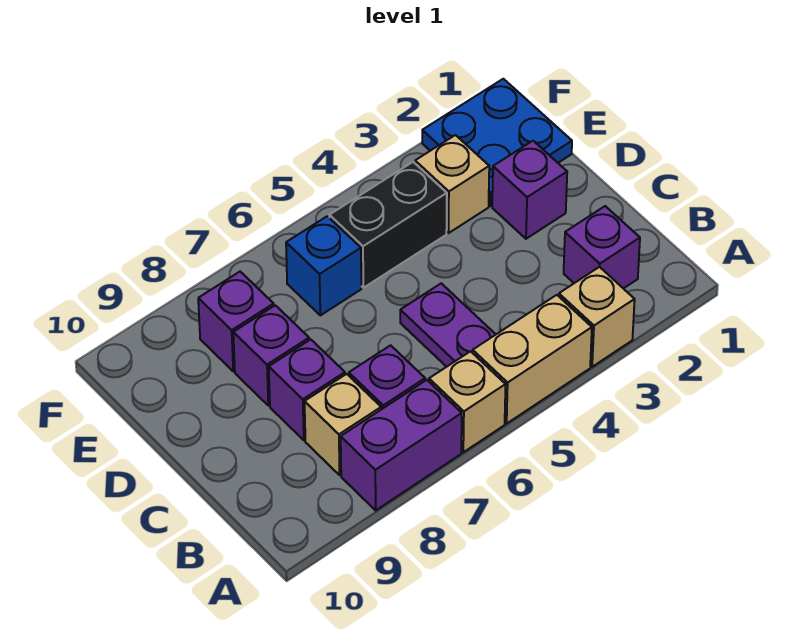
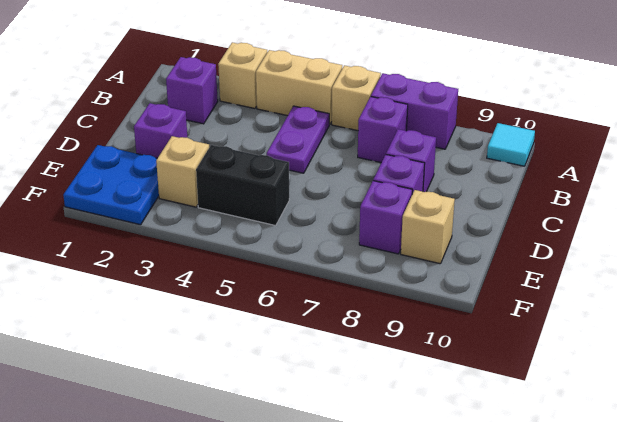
none -> cyan 1x1 tile [487,123,535,166]
tan 1x1 brick [305,374,381,475] -> tan 1x1 brick moved to [401,190,455,264]
blue 1x1 brick [286,216,361,315] -> none

